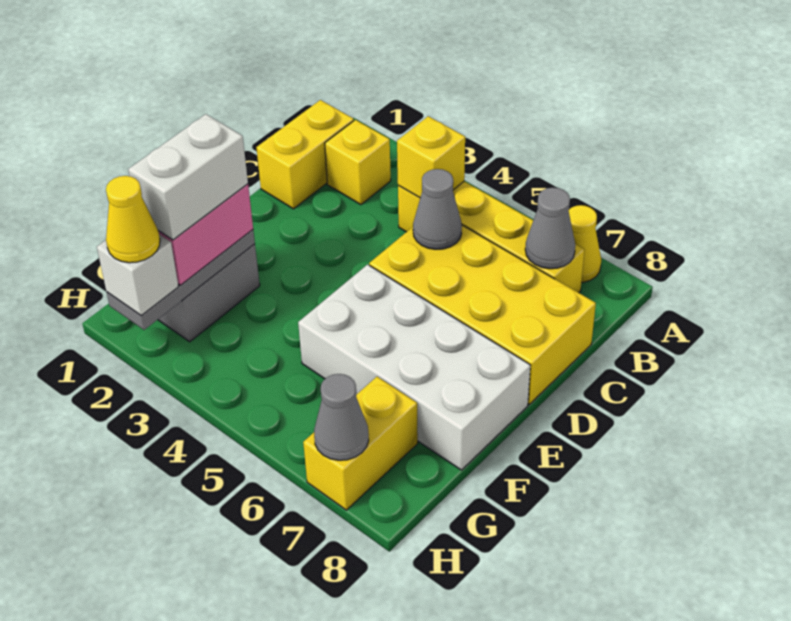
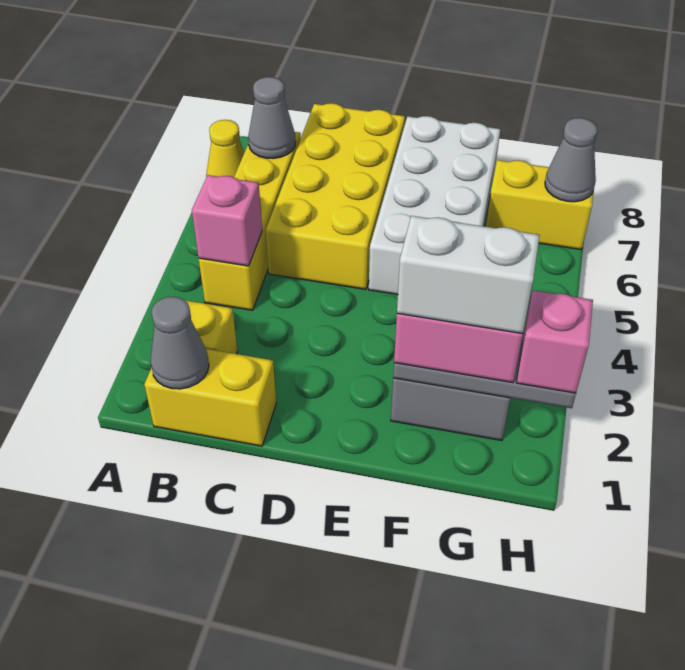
yellow 1x1 brick [397,116,465,198] -> pink 1x1 brick [192,175,262,266]
grey 1x1 cone [413,169,462,249] -> grey 1x1 cone moved to [150,297,209,389]
white 1x1 brick [97,234,179,316] -> pink 1x1 brick [517,291,593,393]
yellow 1x1 cone [106,176,160,263] -> none

